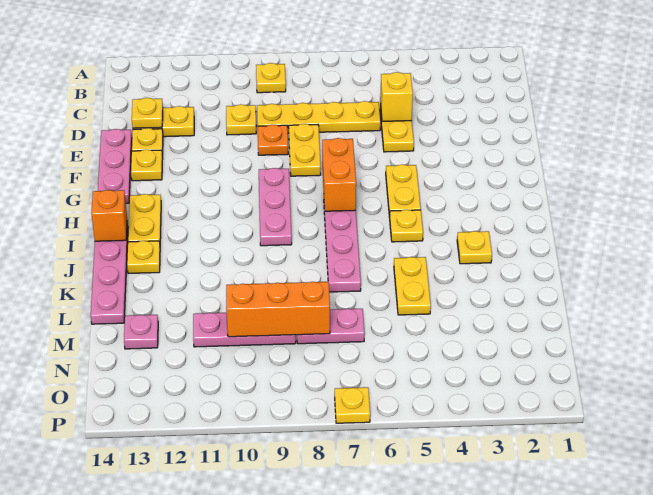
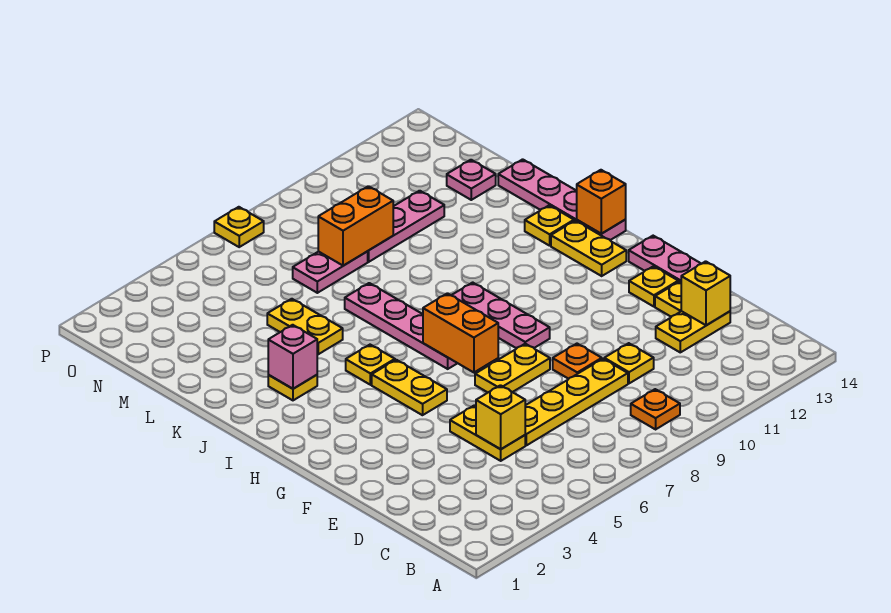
yellow 1x1 plate [256,63,286,93] -> orange 1x1 plate [631,389,680,429]
yellow 1x1 plate [132,98,163,128] -> yellow 1x1 brick [681,261,730,325]
yellow 1x2 plate [289,124,321,176] -> yellow 1x2 plate turned to [475,344,550,392]
none -> pink 1x1 brick [268,325,317,389]
orange 1x3 brick [226,282,330,337] -> orange 1x2 brick [318,186,393,266]

